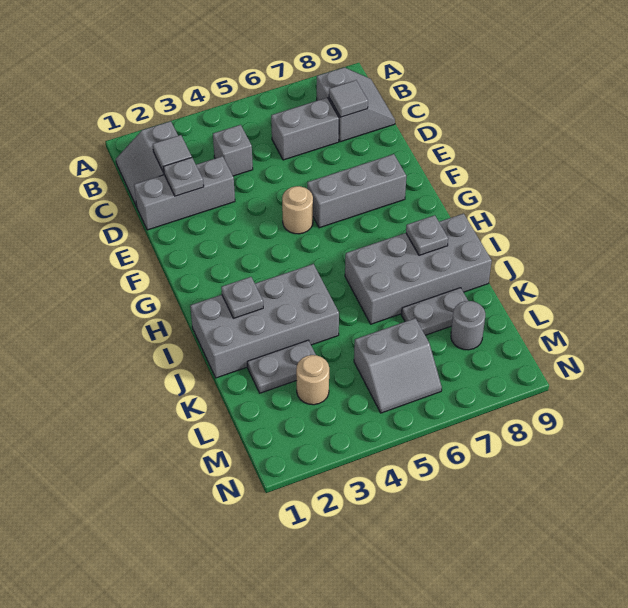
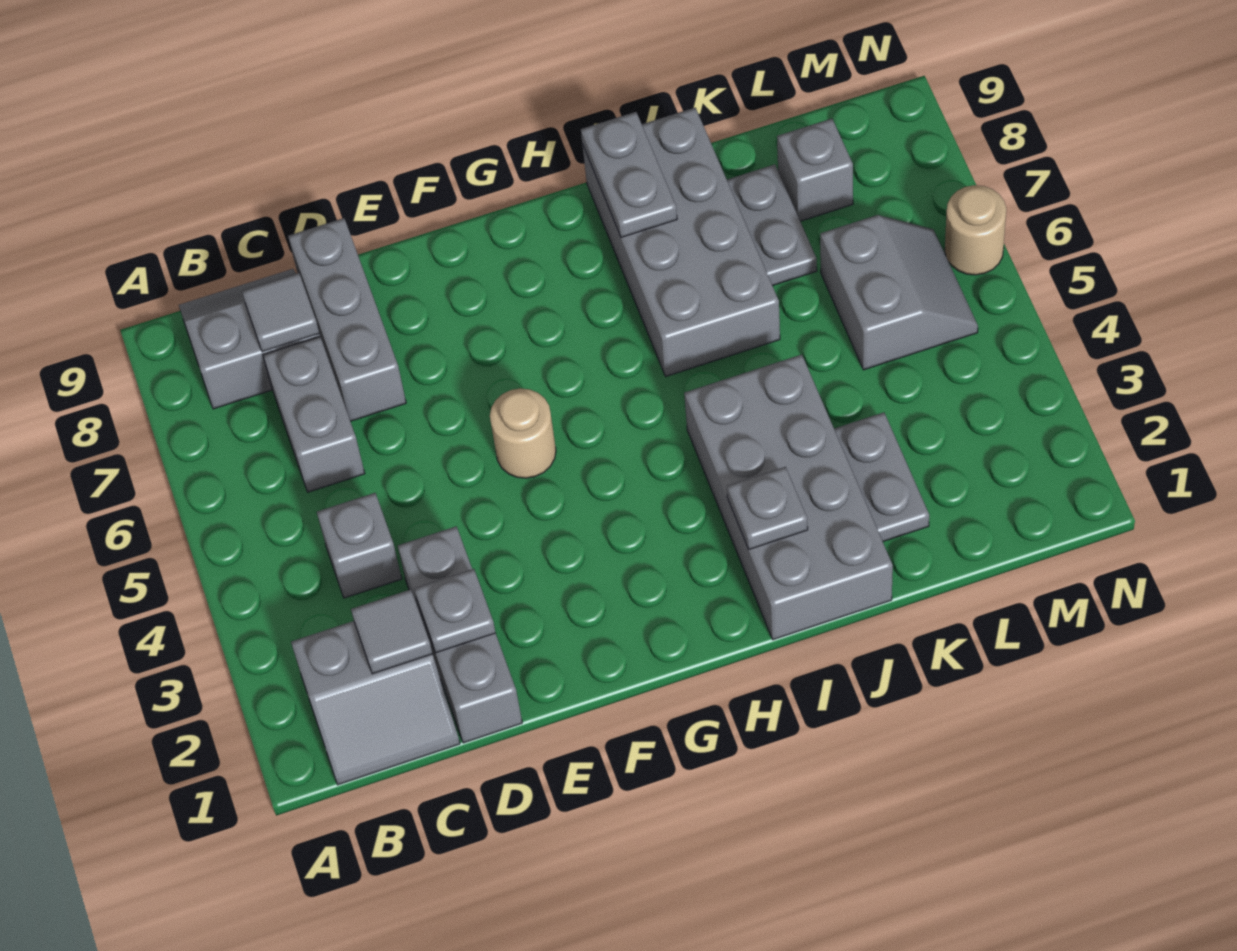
grey 1x3 brick [307,154,406,228] -> grey 1x3 brick moved to [288,218,406,421]
grey 1x1 plate [406,215,448,255] -> grey 1x2 plate [581,112,677,237]
tan 1x1 round brick [296,355,329,405] -> tan 1x1 round brick moved to [945,185,1006,275]
grey 1x1 round brick [451,301,485,350] -> grey 1x1 brick [777,119,853,221]

